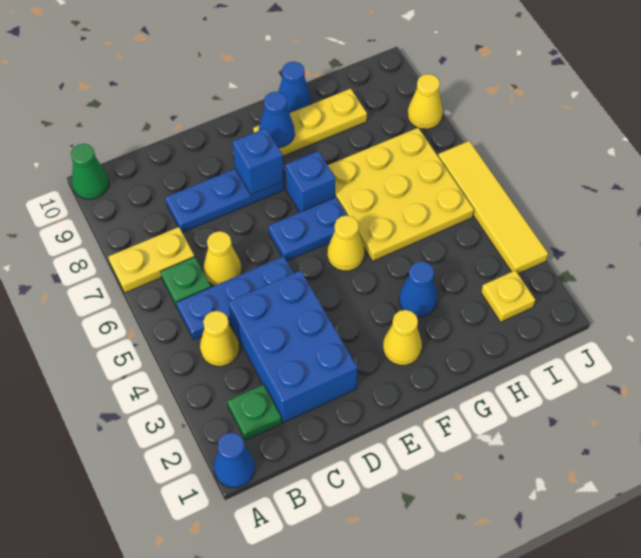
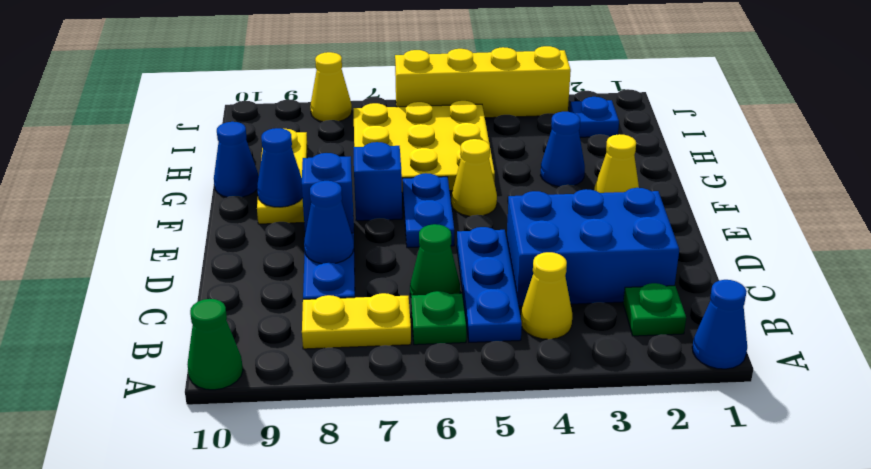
yellow 1x2 plate [108,227,195,293] -> yellow 1x2 plate turned to [302,293,411,349]
yellow 1x1 cone [204,231,241,285] -> green 1x1 cone [410,224,460,296]
none -> blue 1x1 cone [304,181,354,264]
yellow 1x1 plate [481,270,535,322] -> blue 1x1 plate [570,97,619,137]
yellow 1x4 tile [438,141,548,274] -> yellow 1x4 brick [395,46,571,118]

